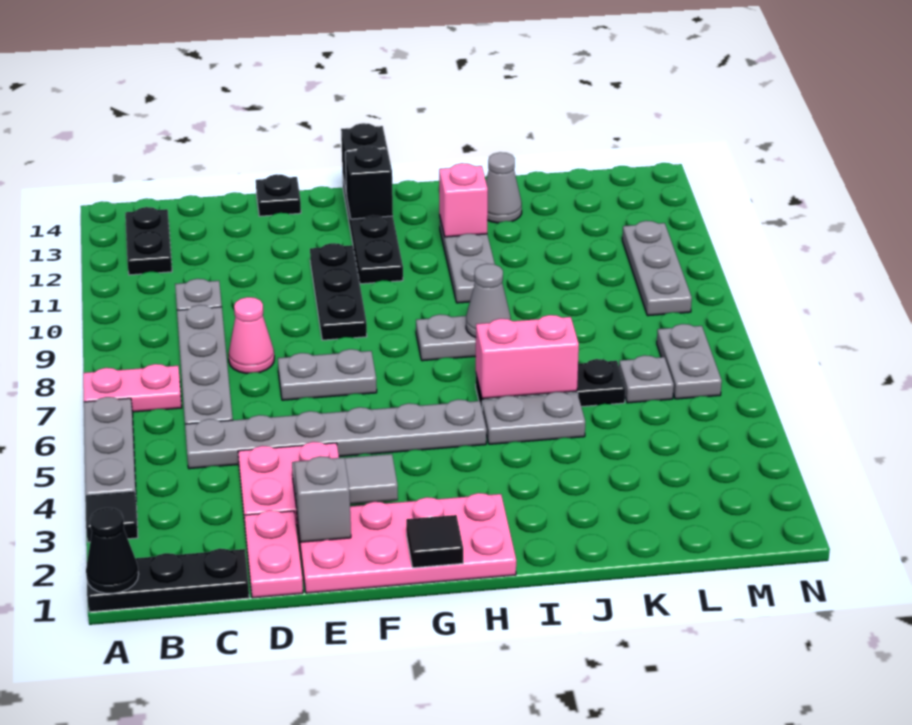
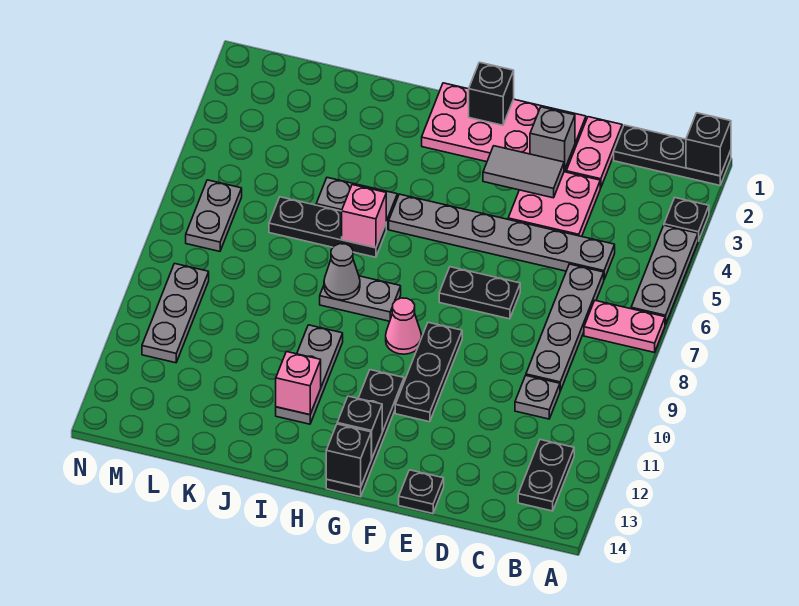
black 1x1 cone [86,508,139,593] -> black 1x1 brick [686,113,731,176]
black 1x1 tile [85,491,138,542] -> black 1x1 plate [664,198,709,241]
pink 1x1 cone [228,297,274,373] -> pink 1x1 cone moved to [386,298,422,354]
grey 1x2 plate [278,349,377,400] -> black 1x2 plate [439,267,520,319]
black 1x1 tile [406,515,463,568] -> black 1x1 brick [469,62,514,125]
pink 1x2 brick [476,315,579,399] -> pink 1x1 brick [342,185,386,248]
grey 1x1 cone [486,152,522,223] -> none
grey 1x1 plate [619,355,674,403] -> none

